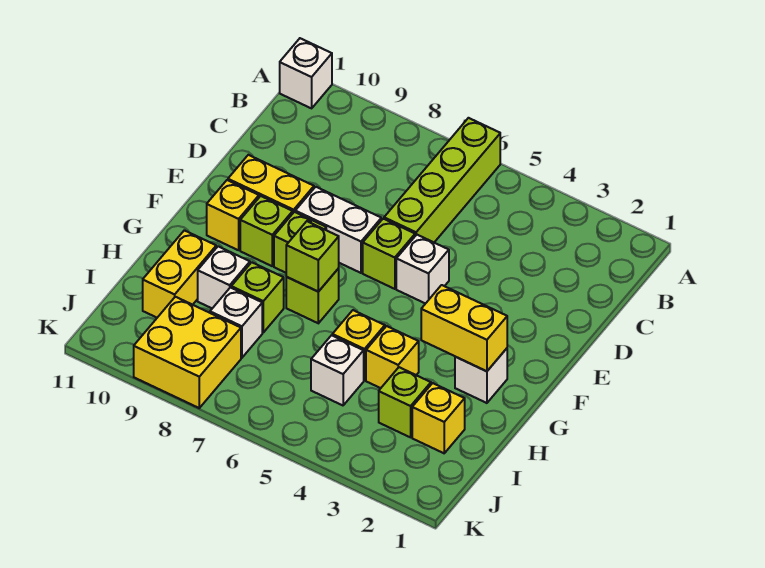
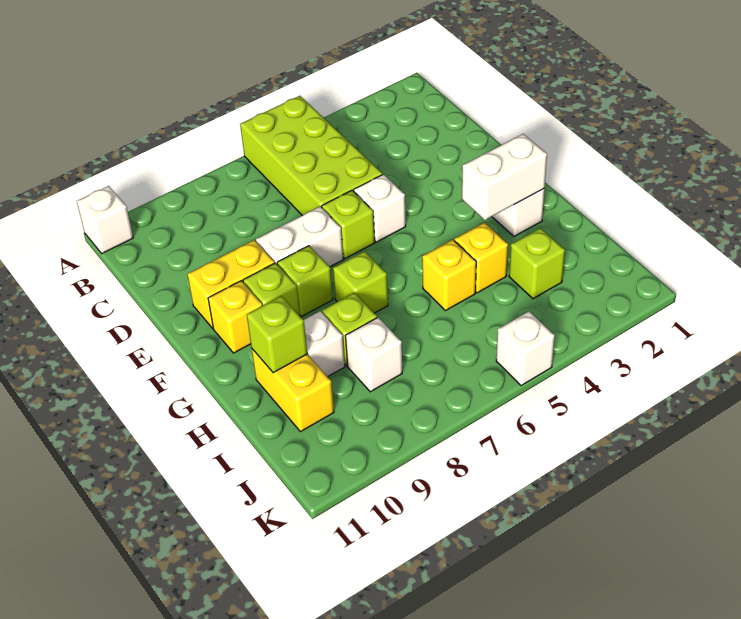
lime 1x4 brick [384,118,500,242] -> lime 2x4 brick [240,96,383,215]
yellow 1x2 brick [421,285,507,371] -> white 1x2 brick [462,134,547,220]
lime 1x1 brick [286,221,339,292] -> lime 1x1 brick moved to [247,296,307,373]
yellow 1x1 brick [412,383,465,453] -> none
white 1x1 brick [311,335,364,405] -> white 1x1 brick moved to [496,311,555,386]
yellow 2x2 brick [134,297,241,408] -> none

